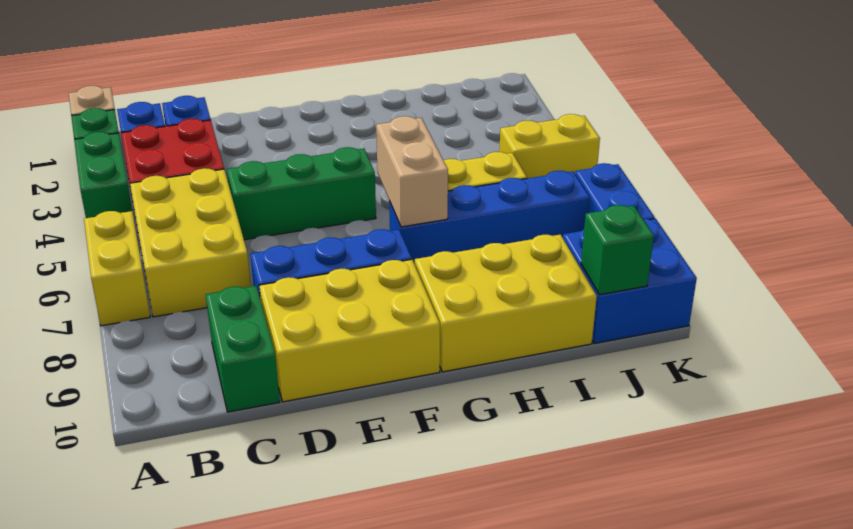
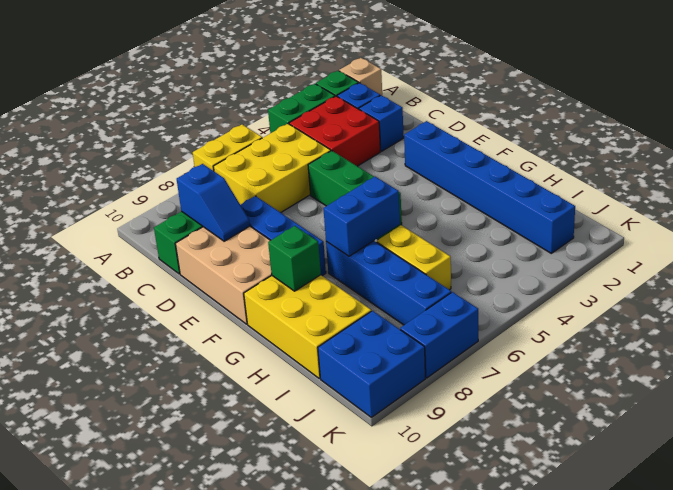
none -> blue 1x2 slope [177,164,250,241]
yellow 2x3 brick [259,260,440,402] -> tan 2x3 brick [176,226,272,324]
none -> blue 1x6 brick [404,121,575,253]
tan 1x2 brick [376,116,448,227] -> blue 1x2 brick [323,177,400,256]
yellow 1x2 brick [499,114,600,179] -> none
green 1x1 brick [581,205,654,295] -> green 1x1 brick moved to [268,226,321,291]

